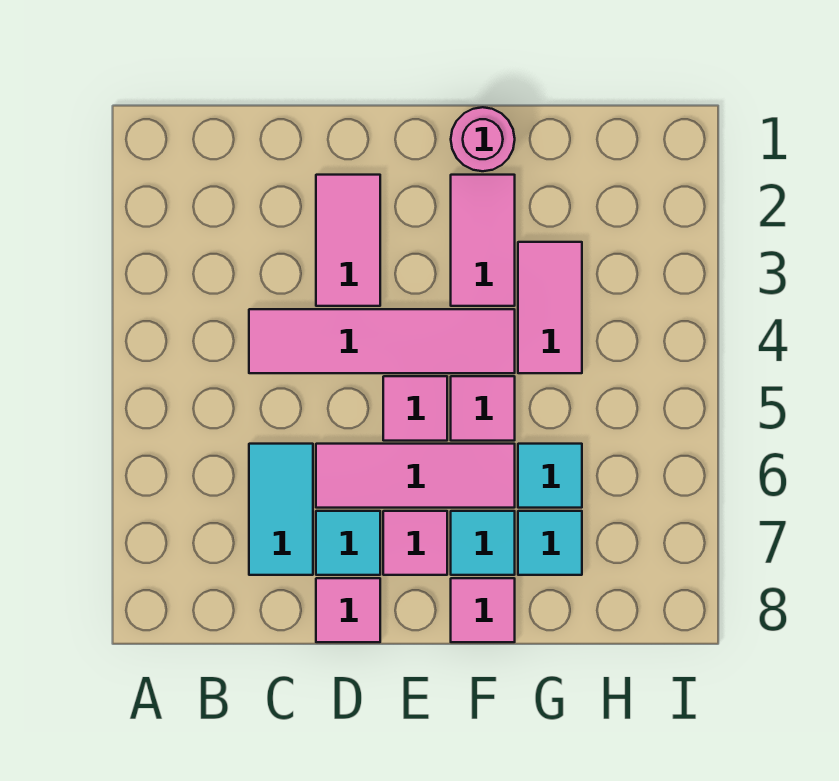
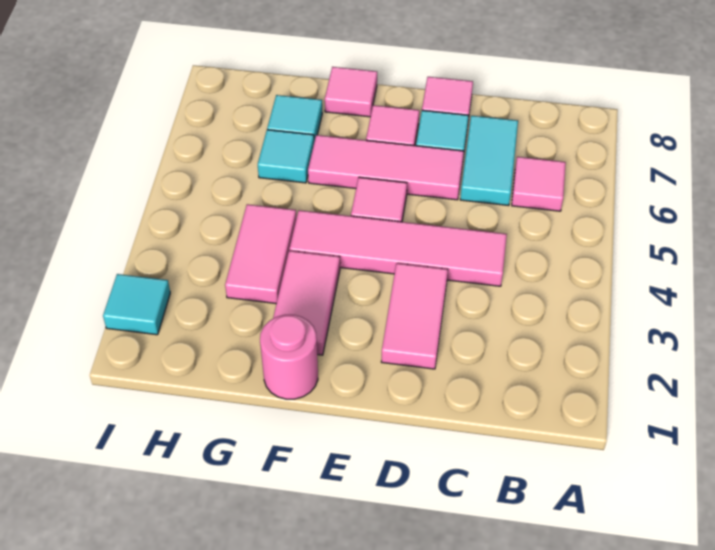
pink 1x1 tile [451,376,515,441] -> pink 1x1 tile moved to [512,157,566,211]
cyan 1x1 tile [451,511,515,575] -> cyan 1x1 tile moved to [103,274,170,335]

